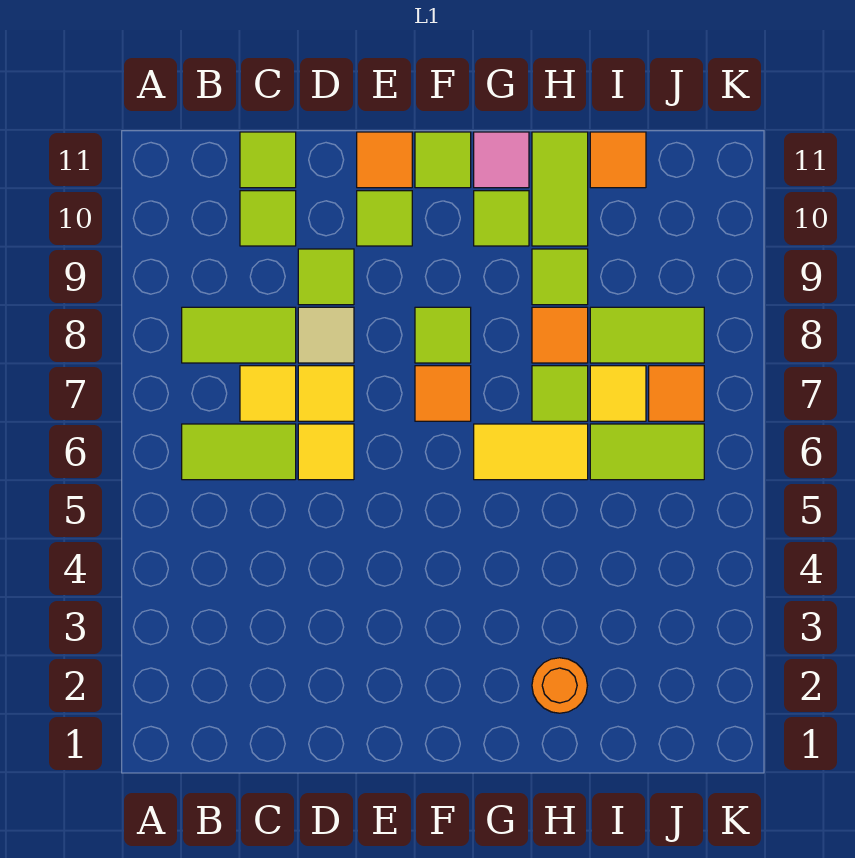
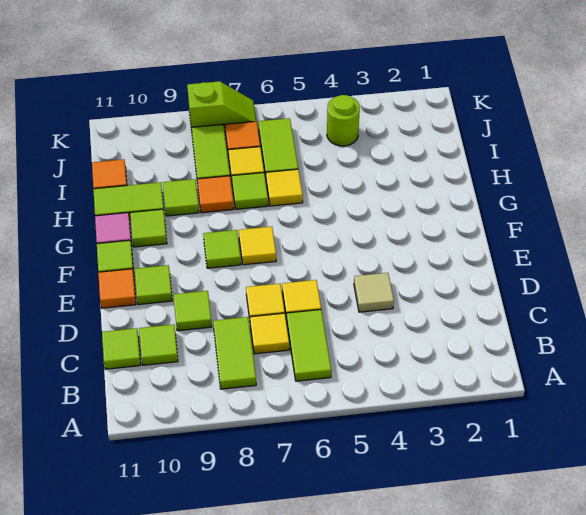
tan 1x1 tile [298,307,354,363] -> tan 1x1 tile moved to [354,273,394,312]
orange 1x1 tile [415,366,471,421] -> yellow 1x1 tile [239,227,276,265]
yellow 1x2 tile [474,424,588,480] -> yellow 1x1 tile [266,169,303,206]
orange 1x1 round brick [532,658,587,713] -> none
none -> lime 1x1 round brick [327,95,360,146]
none -> lime 1x2 slope [187,81,256,132]

